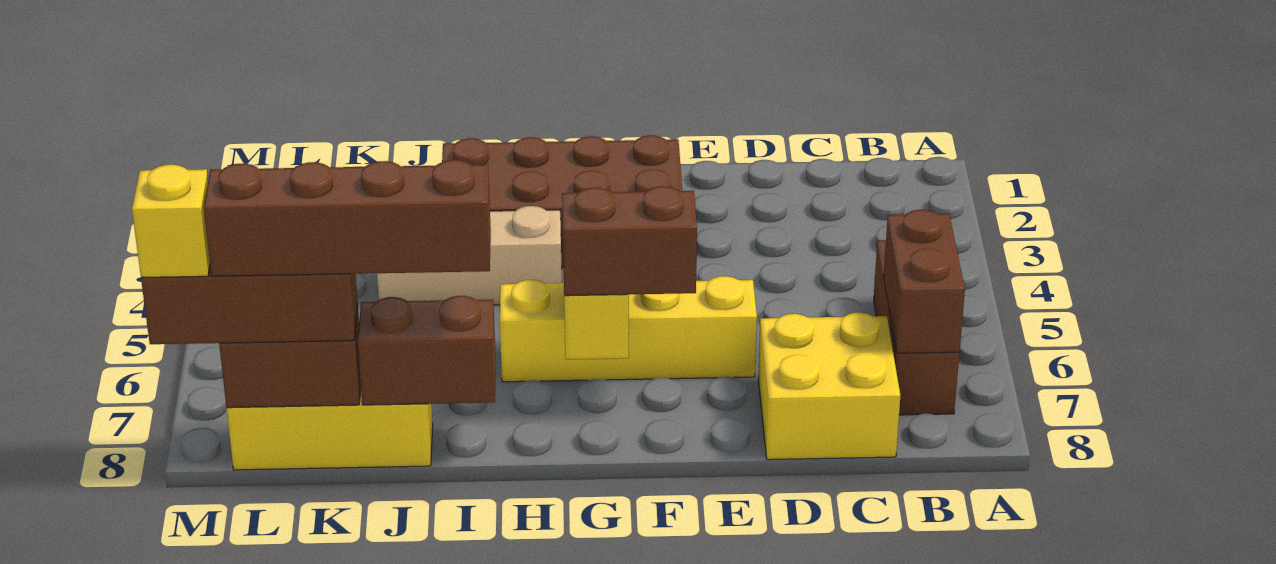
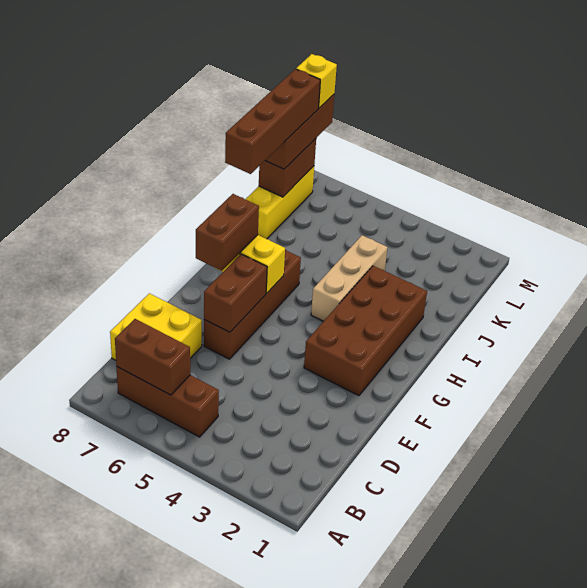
yellow 1x4 brick [500,276,757,382] -> brown 1x4 brick [204,250,301,359]
brown 1x2 brick [358,296,496,405] -> brown 1x2 brick moved to [204,254,267,332]

